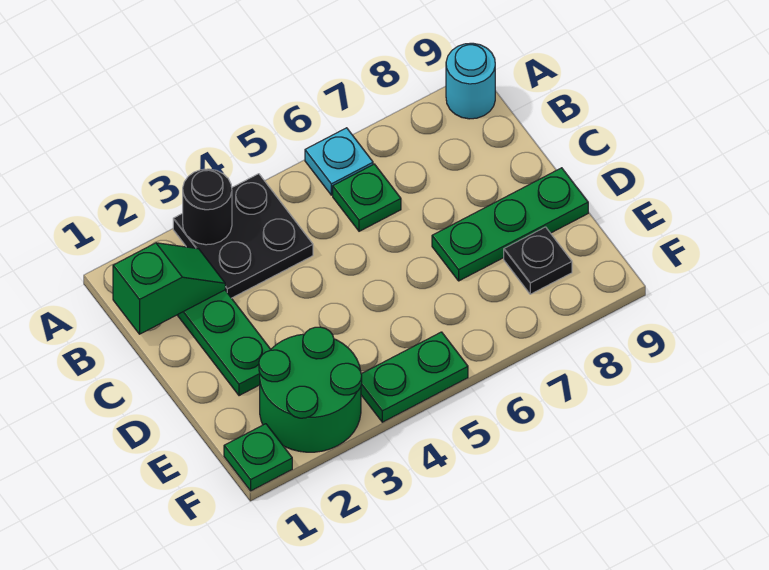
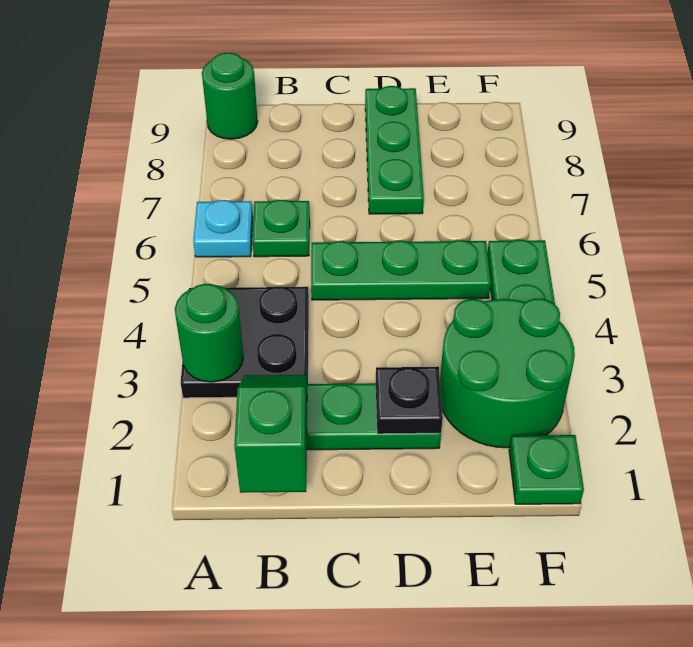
black 1x1 round brick [183,169,232,245] -> green 1x1 round brick [175,284,244,382]
cyan 1x1 round brick [446,43,495,119] -> green 1x1 round brick [202,53,258,139]
none -> green 1x3 plate [311,240,491,300]
black 1x1 plate [504,227,572,294] -> black 1x1 plate moved to [376,367,443,434]

